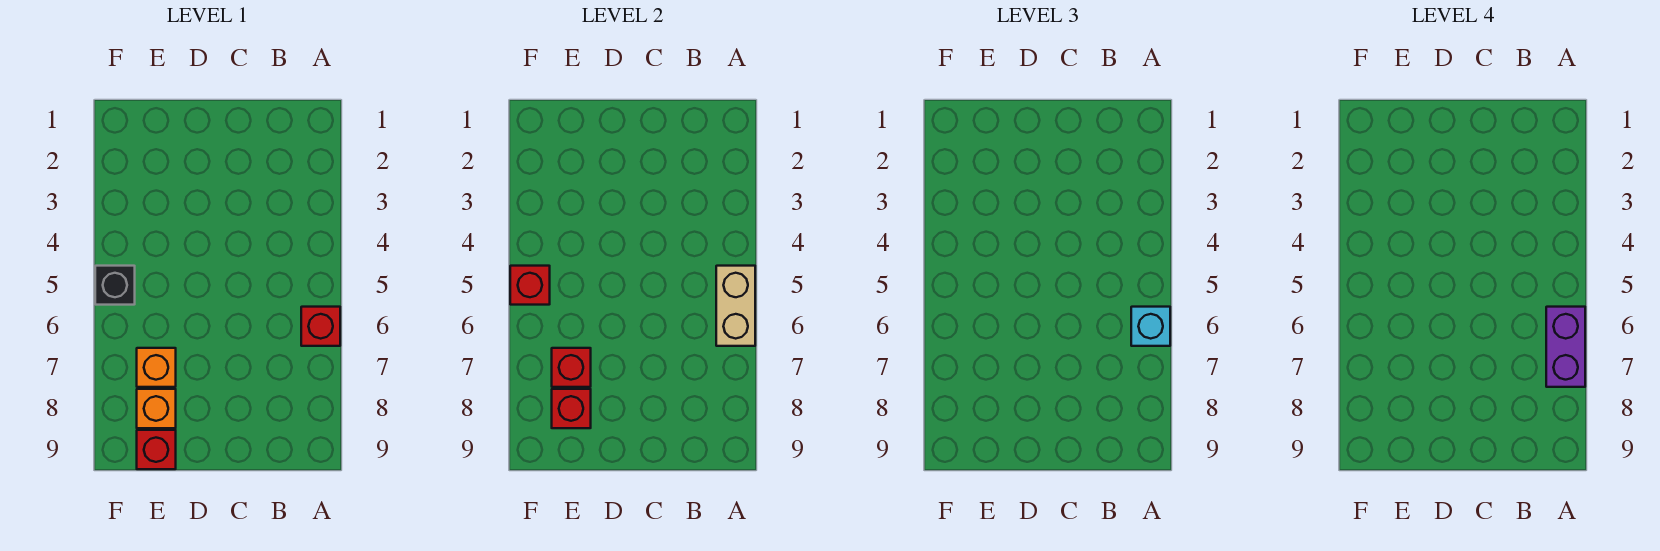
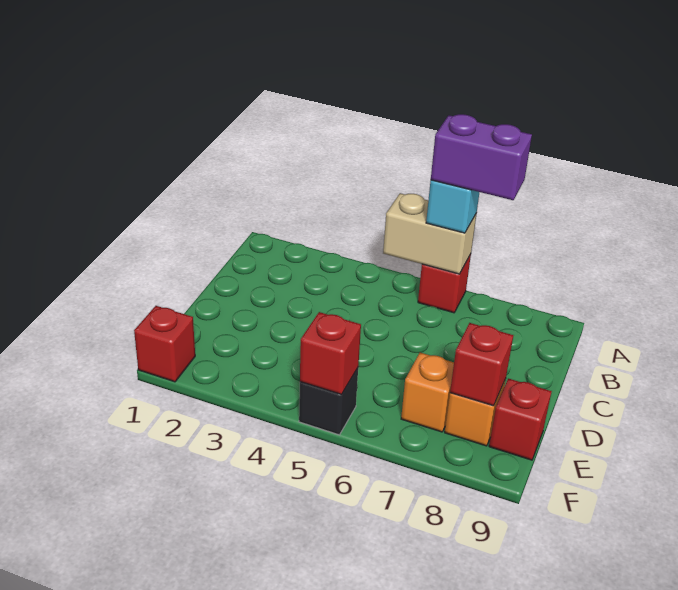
red 1x1 brick [552,348,591,387] -> red 1x1 brick moved to [134,306,195,382]

